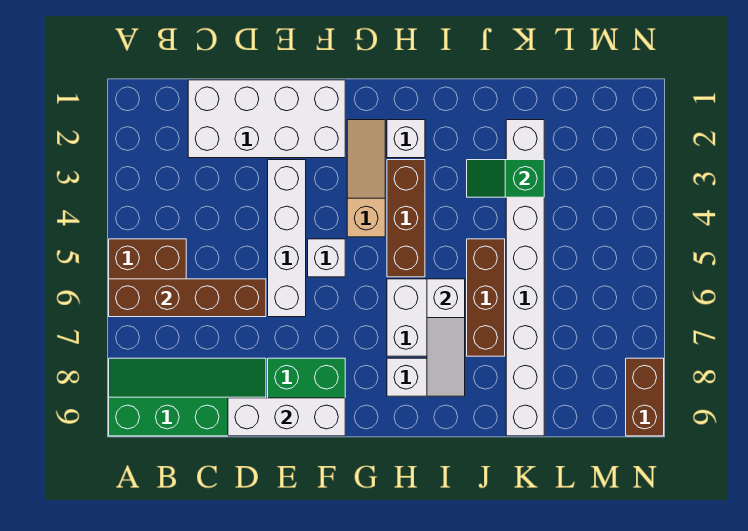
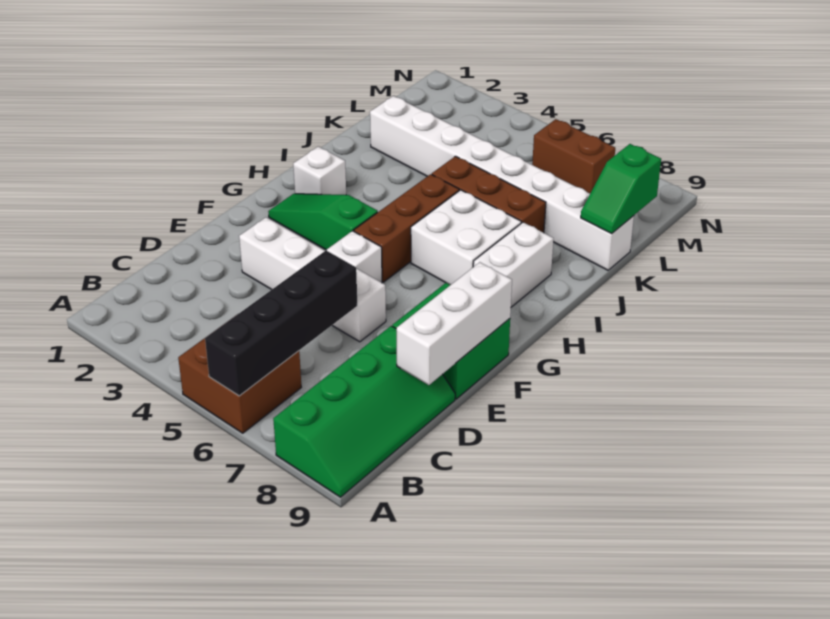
brown 1x4 brick [109,279,266,317] -> black 1x4 brick [205,251,357,396]
green 2x4 slope [109,358,266,436] -> green 2x4 slope turned to [273,326,455,497]
white 2x4 brick [188,80,345,158] -> none
tan 1x3 slope [347,120,385,237] -> green 1x3 slope [268,194,378,250]
brown 1x3 brick [387,160,425,277] -> brown 1x3 brick turned to [354,174,459,282]
white 1x3 slope [427,279,465,396] -> none
green 1x2 slope [467,160,544,197] -> green 1x2 slope moved to [581,144,661,234]
brown 1x2 brick [626,358,664,436] -> brown 1x2 brick moved to [532,119,615,193]

